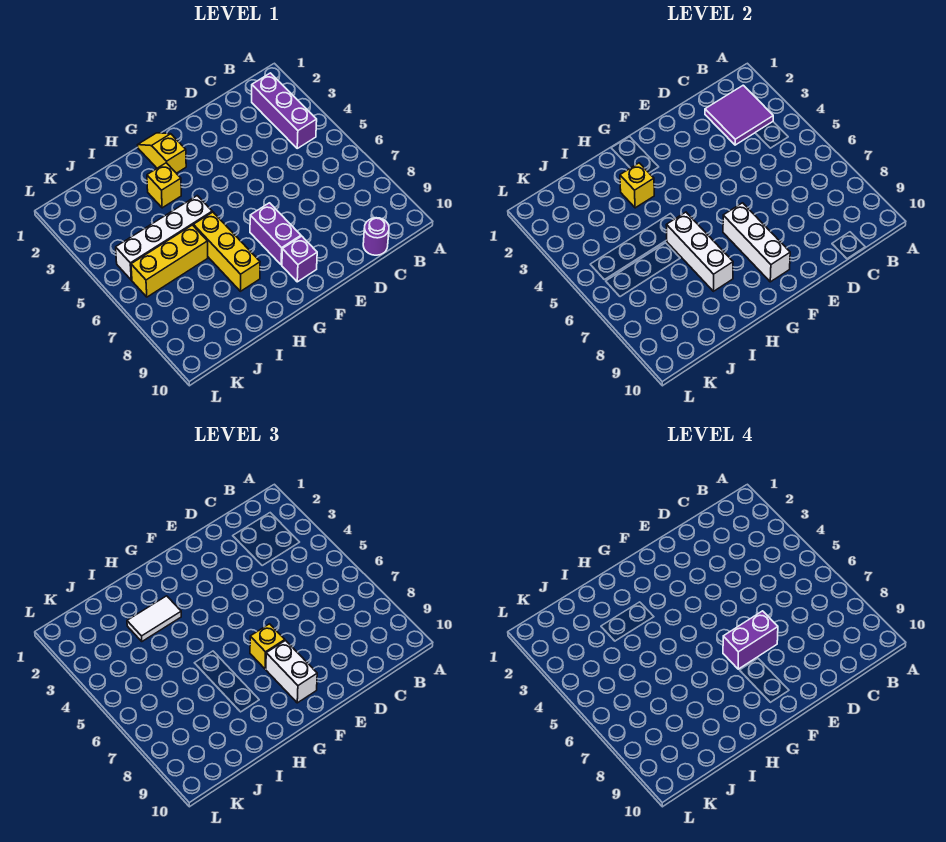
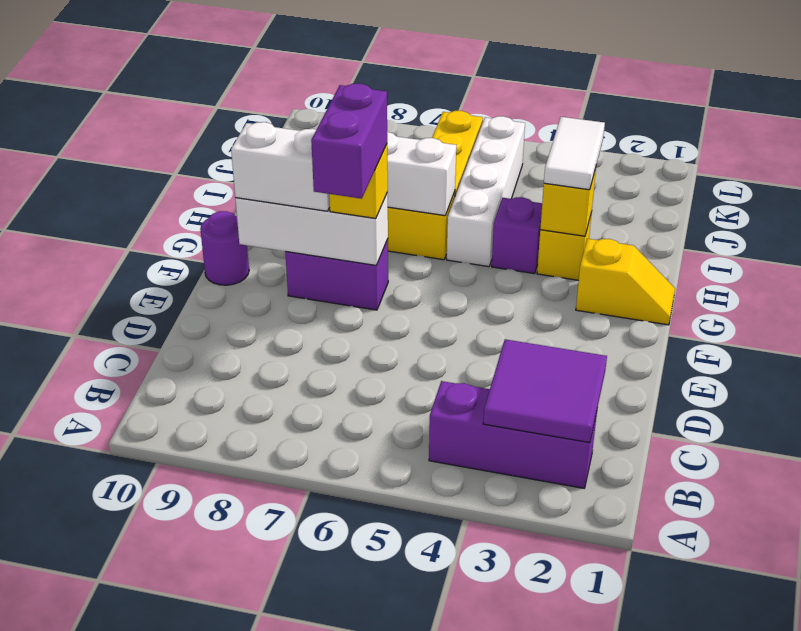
purple 1x1 round brick [363,218,389,255] -> purple 1x1 round brick moved to [200,211,249,285]
purple 1x1 brick [282,236,317,282] -> purple 1x1 brick moved to [492,197,542,274]

